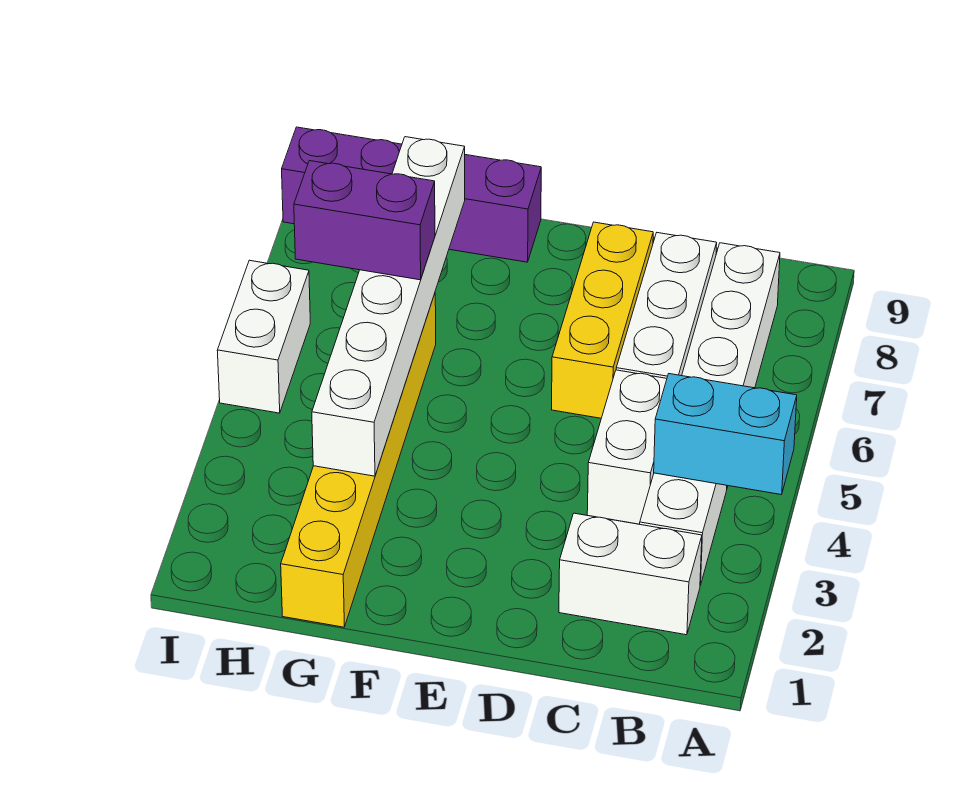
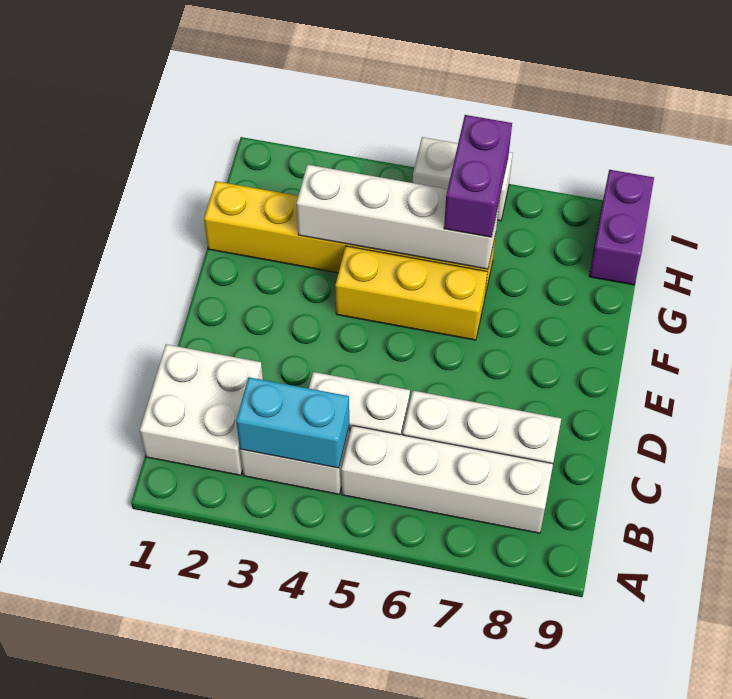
cyan 1x2 brick [654,374,797,495] -> cyan 1x2 brick turned to [236,377,349,468]
white 1x2 brick [559,513,702,635] -> white 2x2 brick [140,344,263,475]
yellow 1x3 brick [551,222,653,418] -> yellow 1x3 brick moved to [335,246,487,340]
purple 1x4 brick [282,127,541,262] -> purple 1x2 brick [589,170,654,285]
white 1x6 brick [312,137,465,476] -> white 1x4 brick [297,165,499,269]

